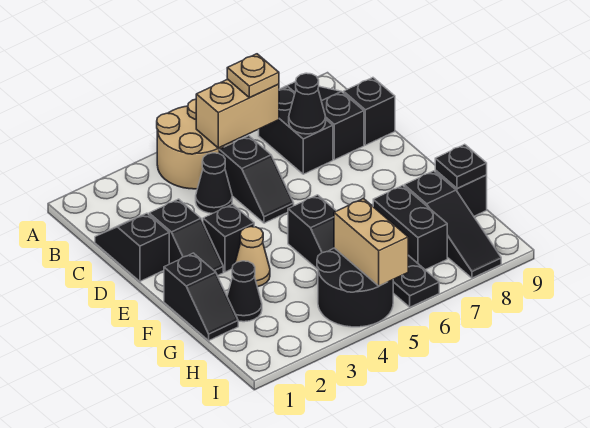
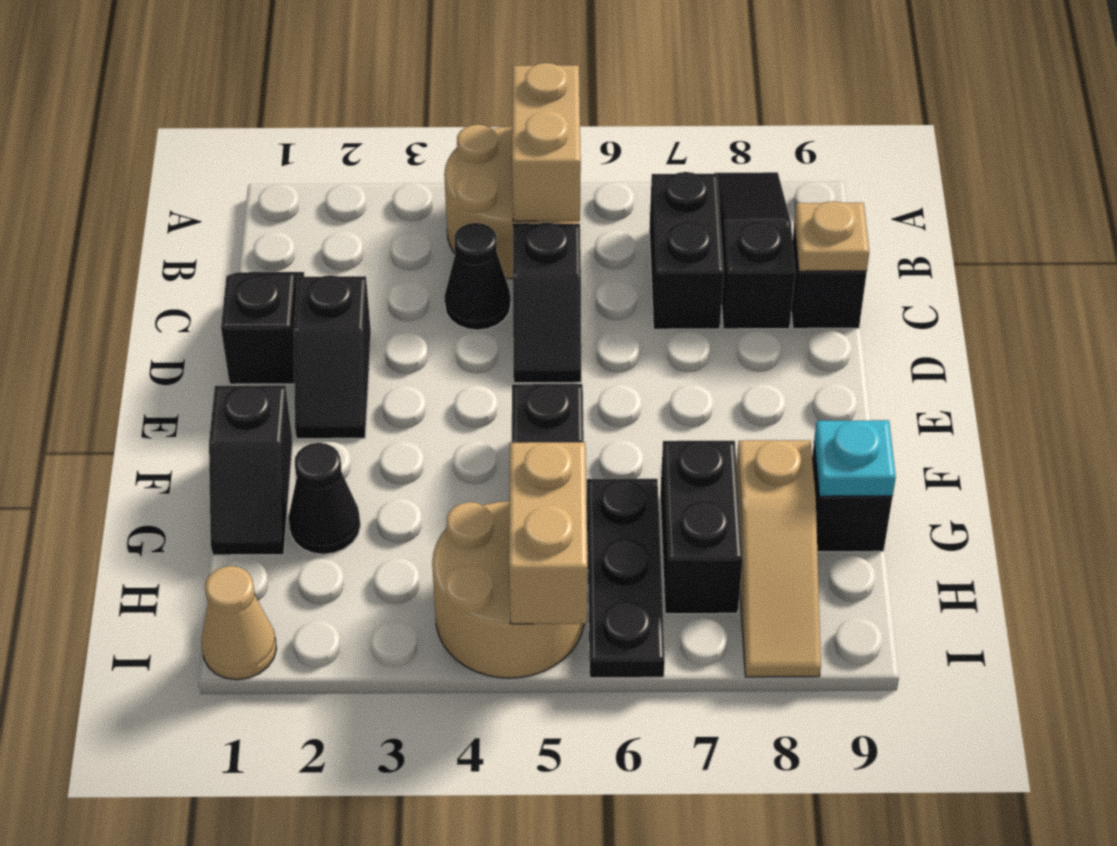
tan 1x2 brick [196,79,279,148] -> tan 1x2 brick turned to [512,63,581,221]
tan 1x1 plate [227,54,279,98] -> tan 1x1 plate moved to [794,201,869,271]
black 1x1 cone [289,73,326,134] -> none
black 1x1 brick [203,204,254,272] -> none
tan 1x1 cone [235,227,270,287] -> tan 1x1 cone moved to [201,566,276,680]
black 1x3 slope [404,171,501,278] -> tan 1x3 slope [737,440,821,677]
black 1x1 plate [435,144,487,189] -> cyan 1x1 plate [814,420,896,496]
black 2x2 round brick [317,248,393,327] -> tan 2x2 round brick [432,501,584,678]

